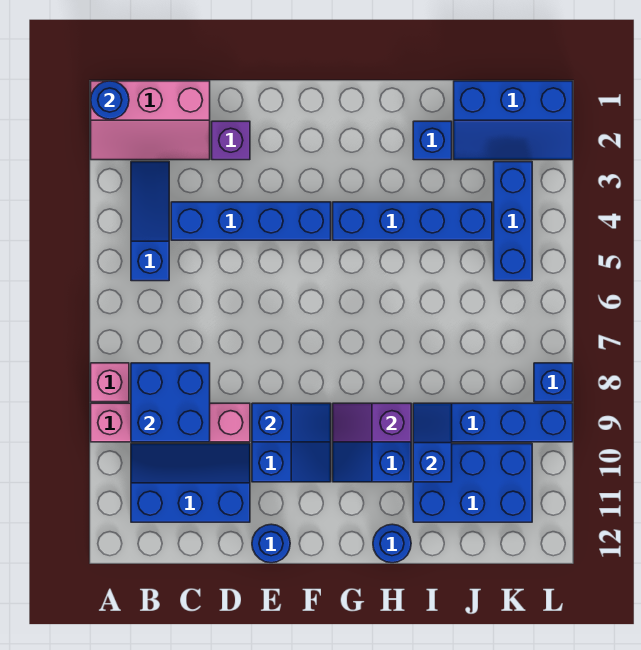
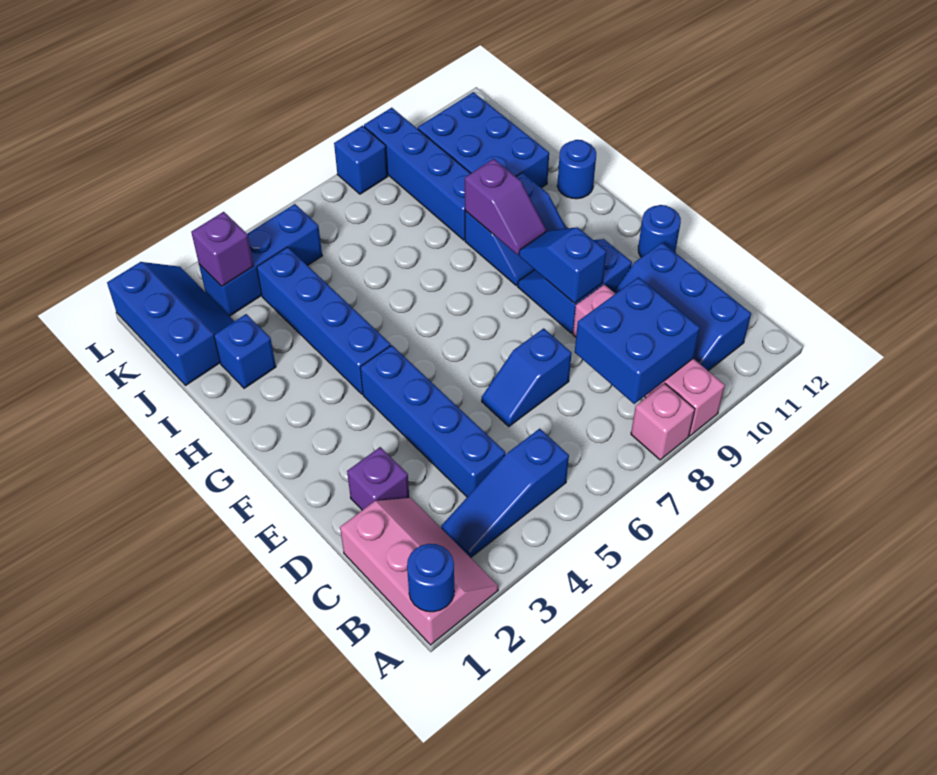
blue 1x2 slope [413,403,452,482] -> blue 1x2 slope moved to [482,328,572,426]
none -> purple 1x1 brick [191,212,253,286]

